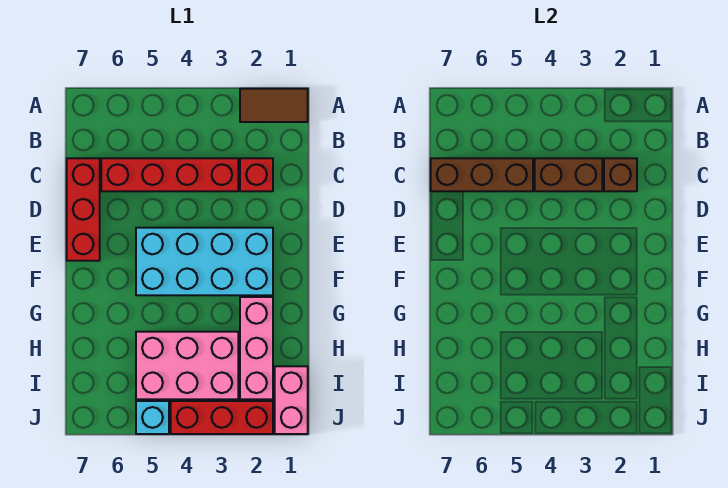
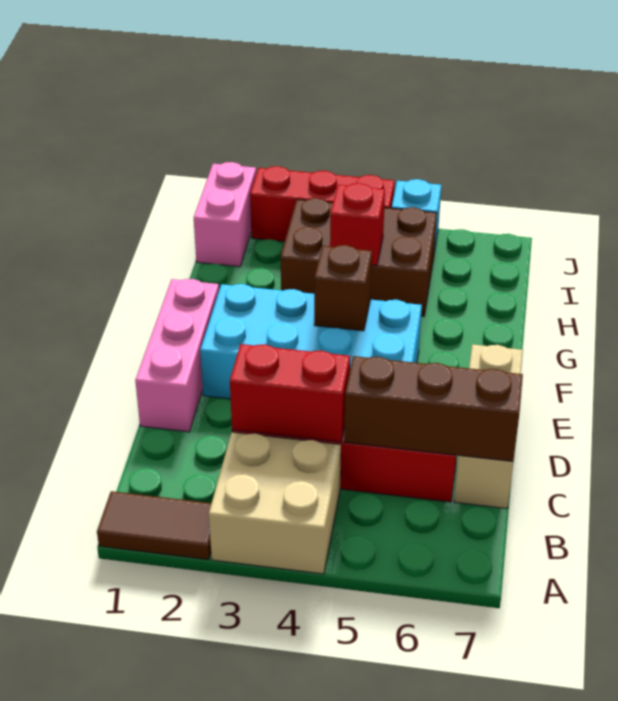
none -> tan 2x2 brick [209,432,341,574]
red 1x1 brick [240,158,273,191] -> red 1x1 brick moved to [330,183,385,266]
brown 1x1 brick [604,158,637,191] -> brown 1x1 brick moved to [314,245,372,331]
brown 1x2 brick [535,158,602,191] -> red 1x2 brick [230,344,350,442]
red 1x3 brick [67,158,100,261] -> tan 1x3 brick [454,344,523,509]
pink 1x3 brick [240,297,273,399] -> pink 1x3 brick moved to [135,279,219,432]
pink 2x3 brick [136,332,238,399] -> brown 2x3 brick [281,198,437,317]

